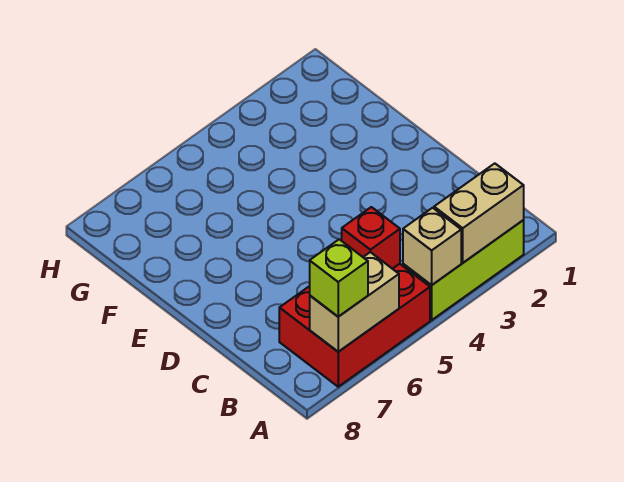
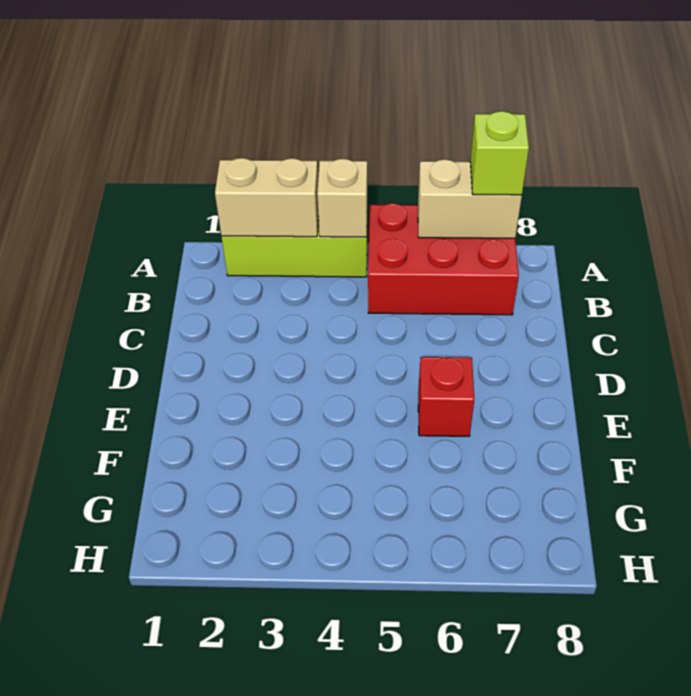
red 1x1 brick [342,207,400,269] -> red 1x1 brick moved to [418,357,474,436]

